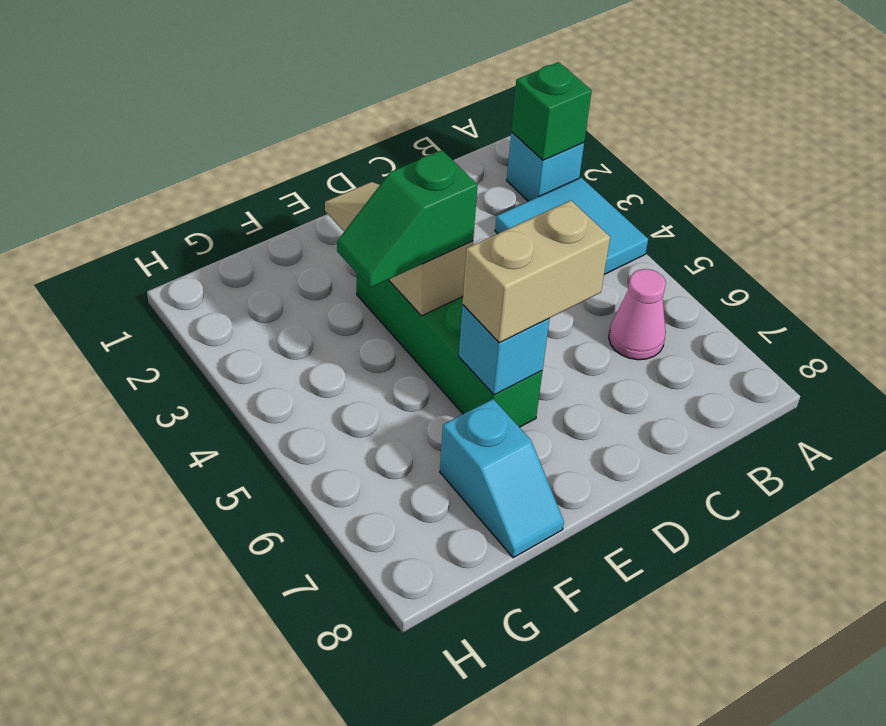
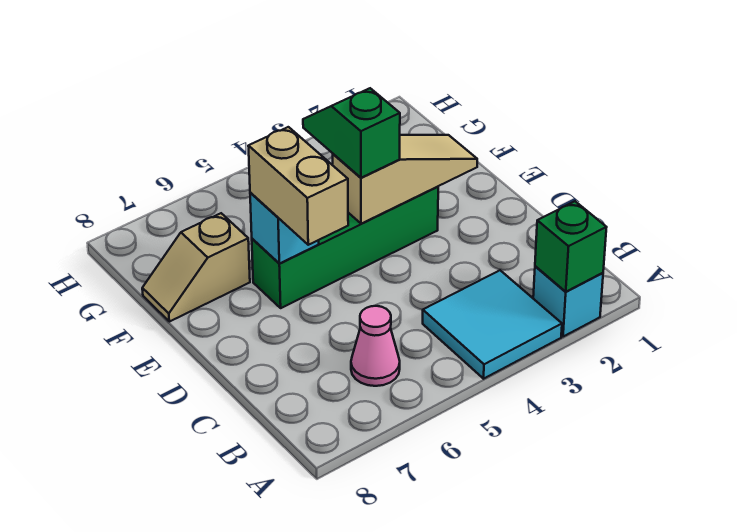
cyan 1x2 slope [440,399,564,558] -> tan 1x2 slope [142,213,250,322]

